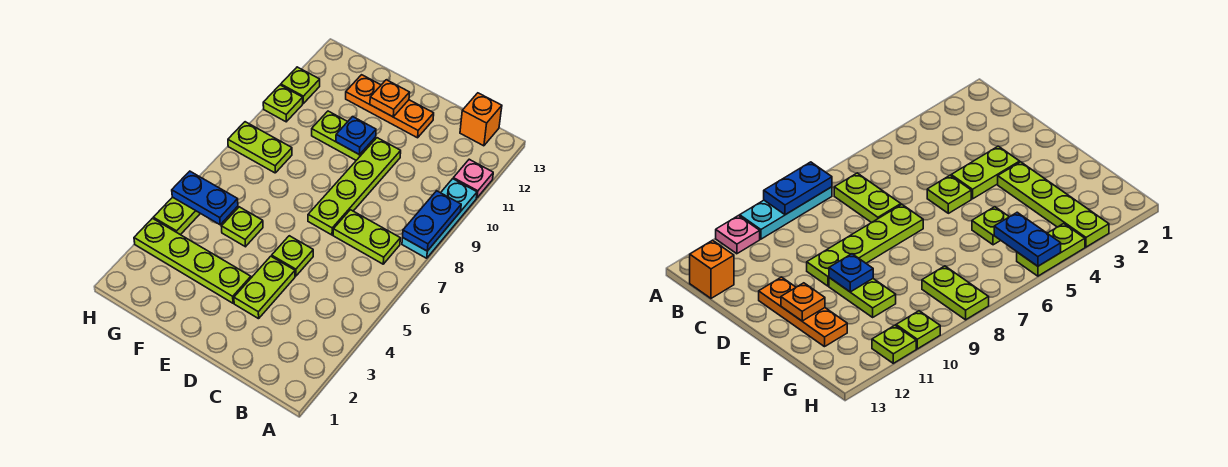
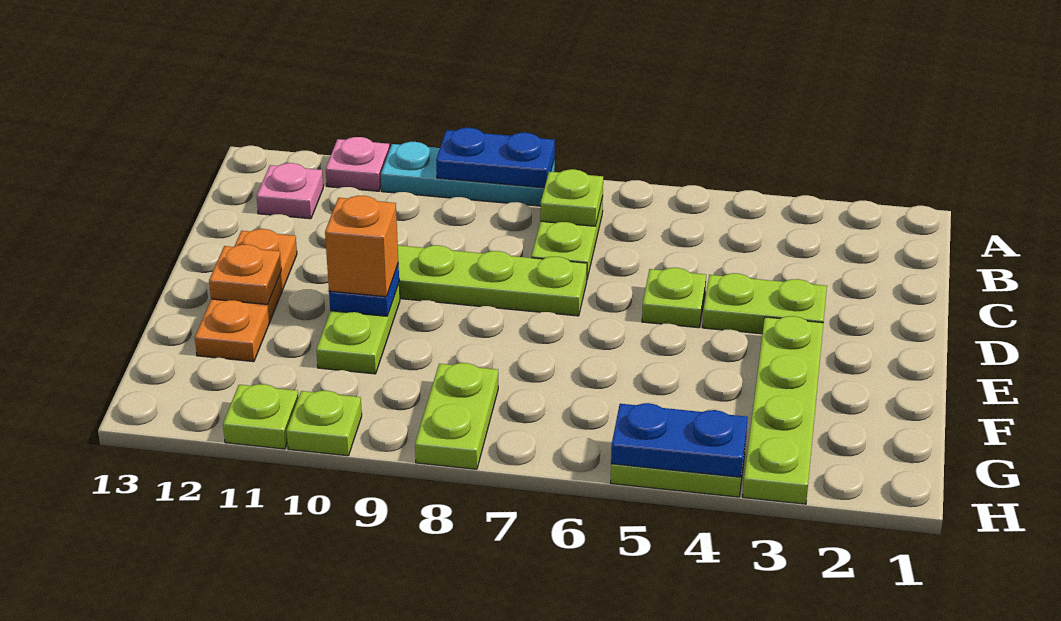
none -> pink 1x1 plate [257,163,323,219]
orange 1x1 brick [460,93,502,146] -> orange 1x1 brick moved to [325,196,398,297]
lime 1x1 plate [221,207,263,247] -> lime 1x1 plate moved to [540,169,603,226]
blue 1x2 plate [172,171,238,225] -> blue 1x2 plate turned to [611,403,748,477]

